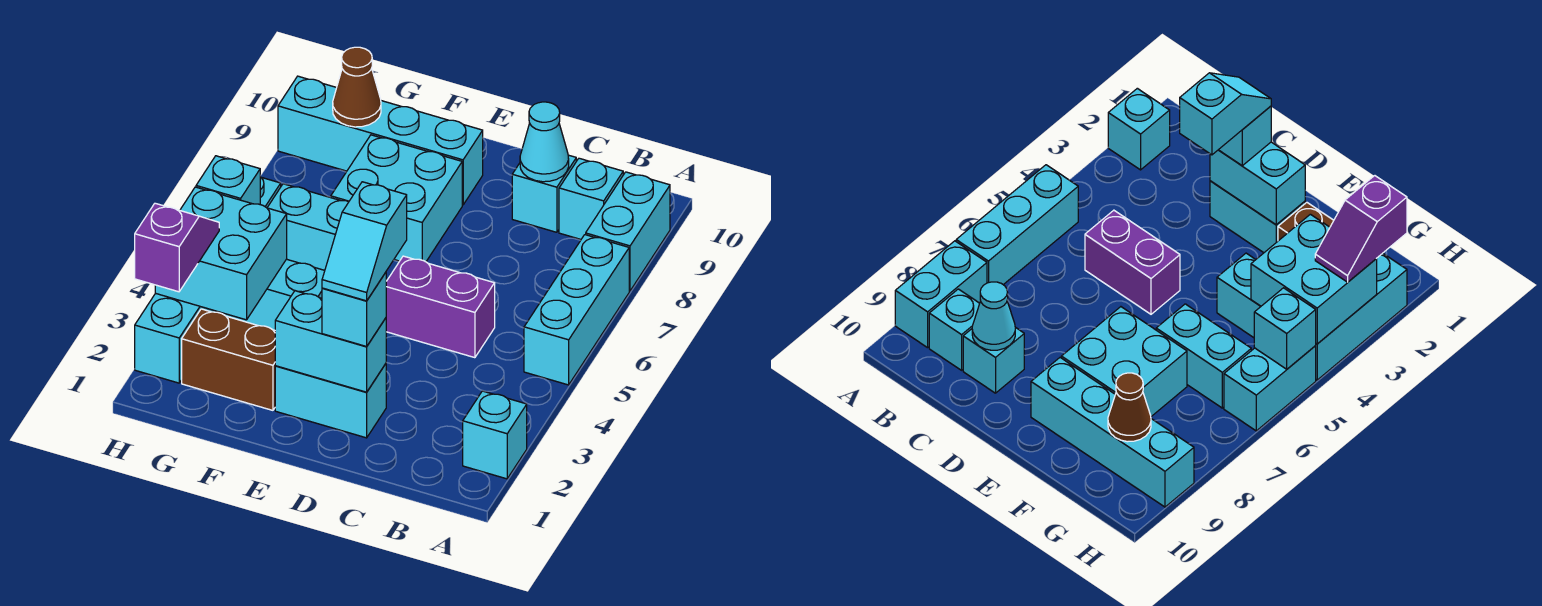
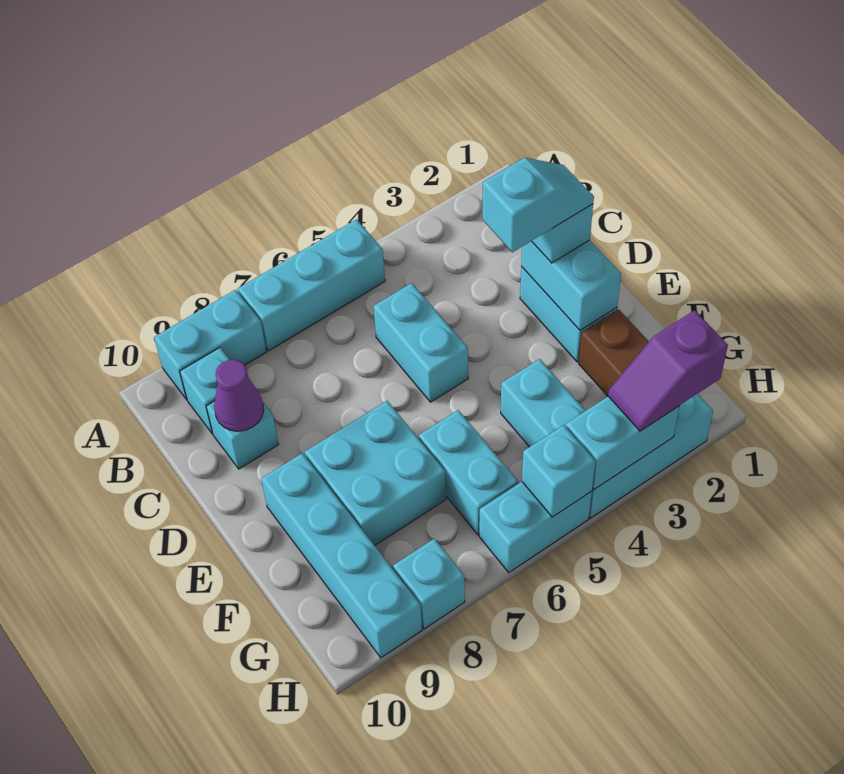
cyan 1x1 brick [463,391,527,479] -> cyan 1x1 brick moved to [393,539,465,629]
purple 1x2 brick [386,256,495,358] -> cyan 1x2 brick [374,283,468,402]
cyan 1x1 cone [520,102,569,182] -> purple 1x1 cone [214,360,264,431]
cyan 2x2 brick [155,187,287,320] -> cyan 1x2 brick [566,396,679,489]
brown 1x1 cone [333,47,381,127] -> none

